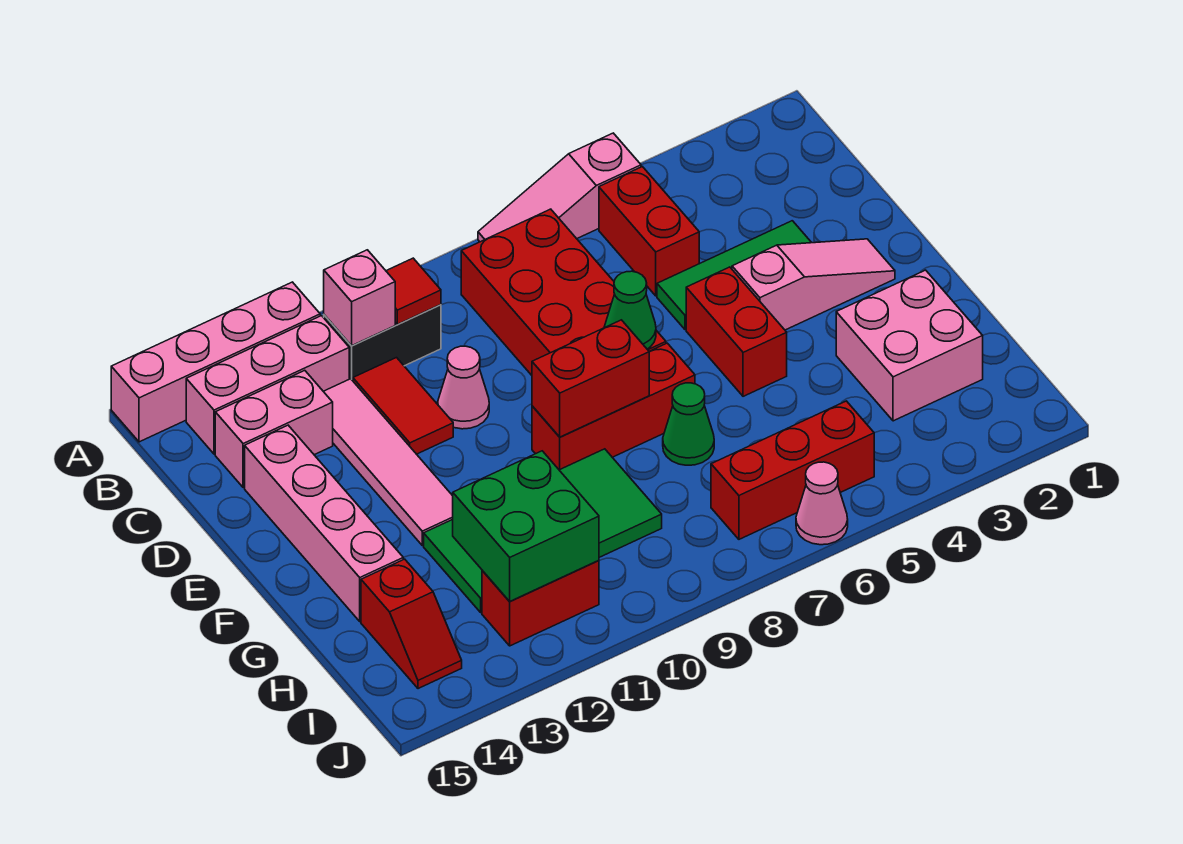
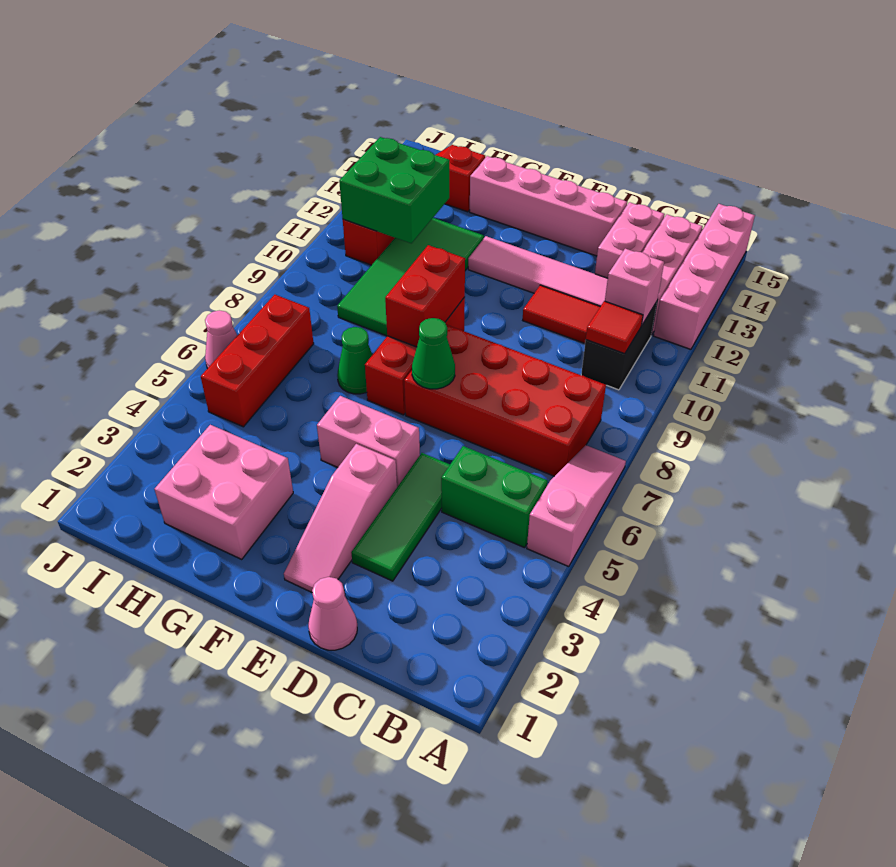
red 1x2 brick [599,167,699,296] -> green 1x2 brick [441,446,548,548]
pink 1x1 cone [438,346,489,429] -> pink 1x1 cone moved to [308,577,357,650]
red 1x2 brick [686,267,787,396] -> pink 1x2 brick [317,396,420,487]

